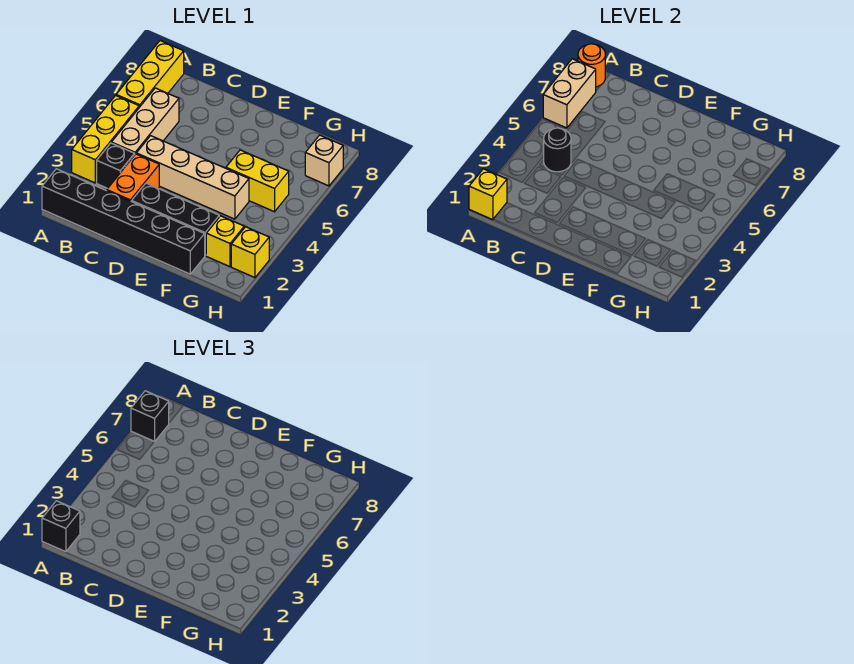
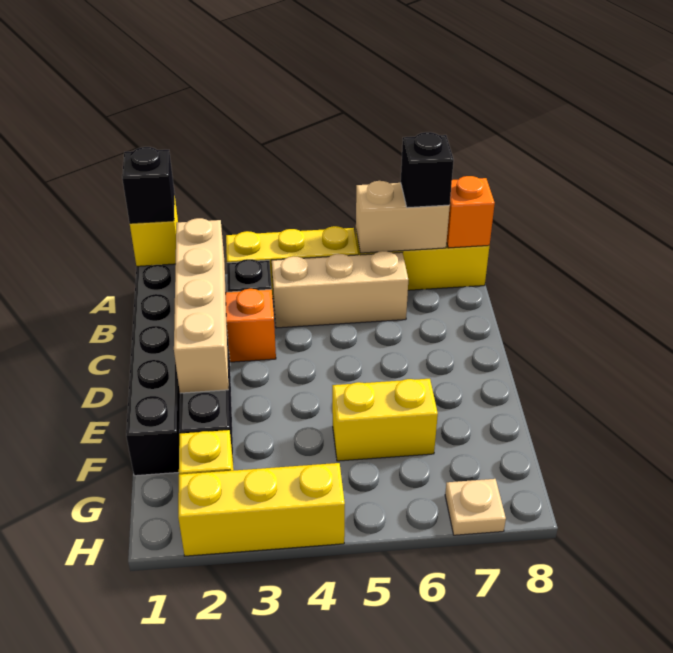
orange 1x1 round brick [578,44,605,87] -> orange 1x1 brick [447,176,495,248]
black 1x1 round brick [543,128,571,172] -> none
tan 1x4 brick [136,136,249,219] -> tan 1x4 brick moved to [174,218,228,393]
yellow 1x2 brick [226,150,289,212] -> yellow 1x2 brick turned to [332,379,438,461]
yellow 1x1 brick [231,227,269,278] -> yellow 1x3 brick [178,463,345,556]
tan 1x1 brick [305,135,343,186] -> tan 1x1 plate [445,479,506,535]

